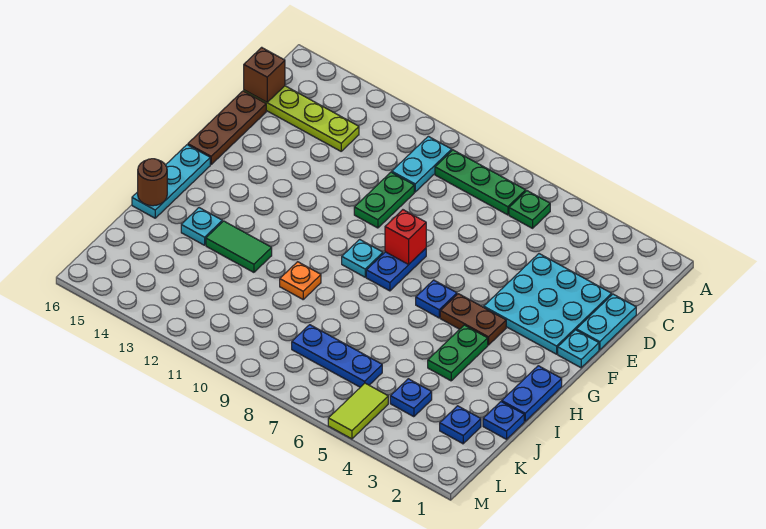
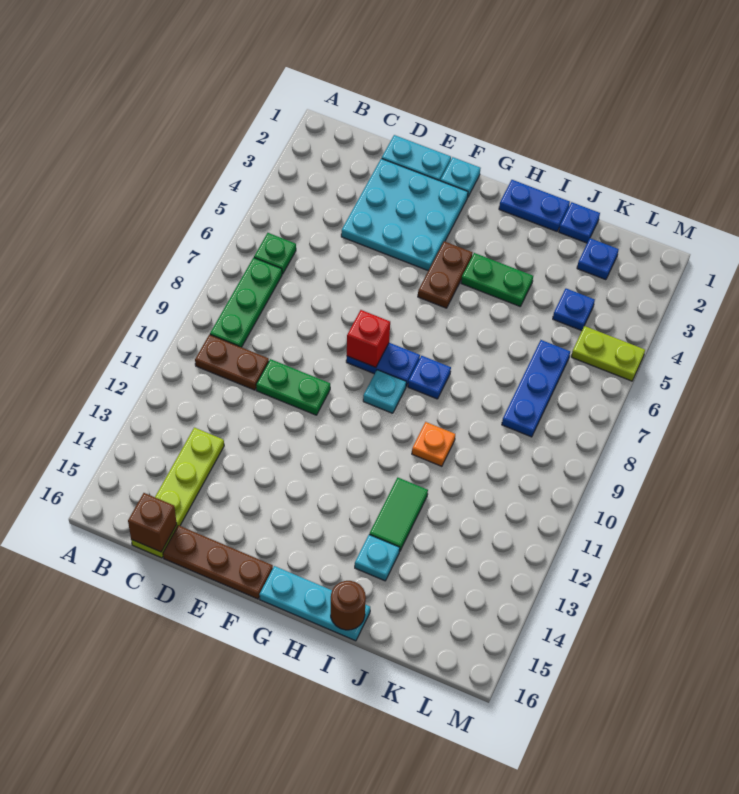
cyan 1x2 plate [392,136,452,192] -> brown 1x2 plate [195,335,269,390]
blue 1x1 plate [416,280,457,318] -> blue 1x1 plate moved to [408,356,451,399]
lime 1x2 tile [328,383,388,439] -> lime 1x2 plate [571,326,645,381]

